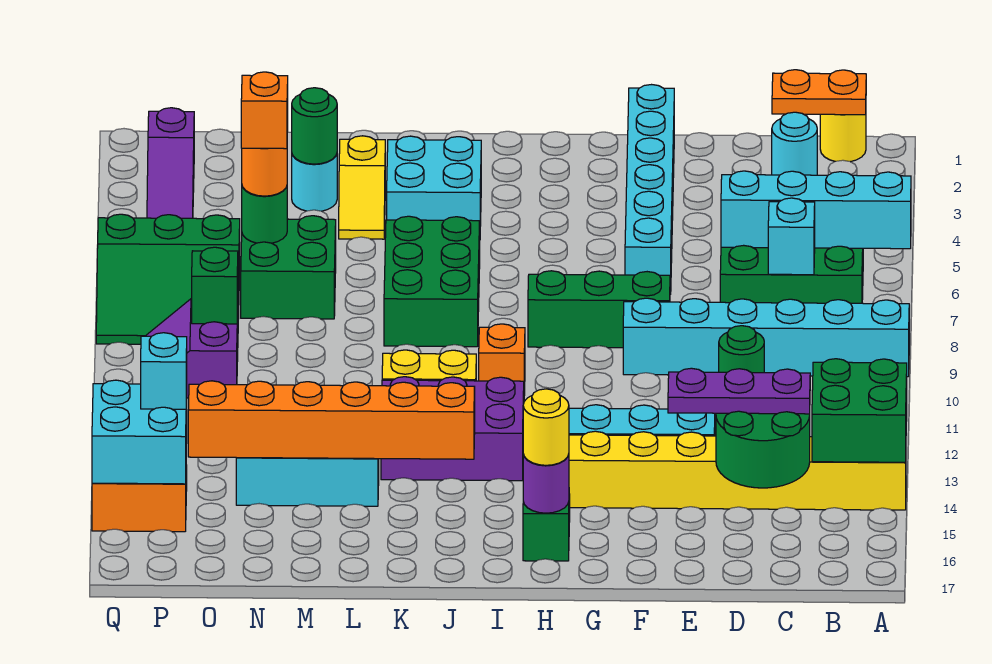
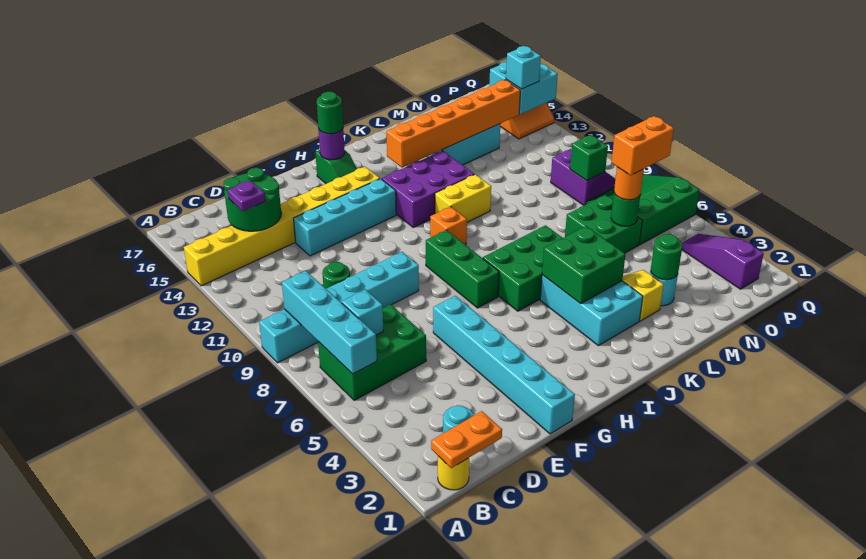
cyan 1x4 brick [721,171,911,249] -> cyan 1x4 brick turned to [282,271,377,374]
green 2x2 brick [812,359,907,462] -> green 2x2 brick moved to [542,226,626,304]
purple 1x3 plate [668,368,810,414] -> purple 1x1 plate [228,180,266,211]
green 1x3 brick [528,271,670,348] -> green 1x3 brick turned to [426,230,499,308]
yellow 1x1 round brick [523,389,569,465] -> green 1x1 round brick [317,92,343,134]
cyan 2x2 brick [387,136,481,226] -> cyan 2x3 brick [540,275,643,346]
green 2x3 brick [384,216,480,347] -> green 2x3 brick turned to [483,225,562,311]
orange 1x1 brick [241,72,288,149] -> orange 1x2 brick [612,116,674,175]

